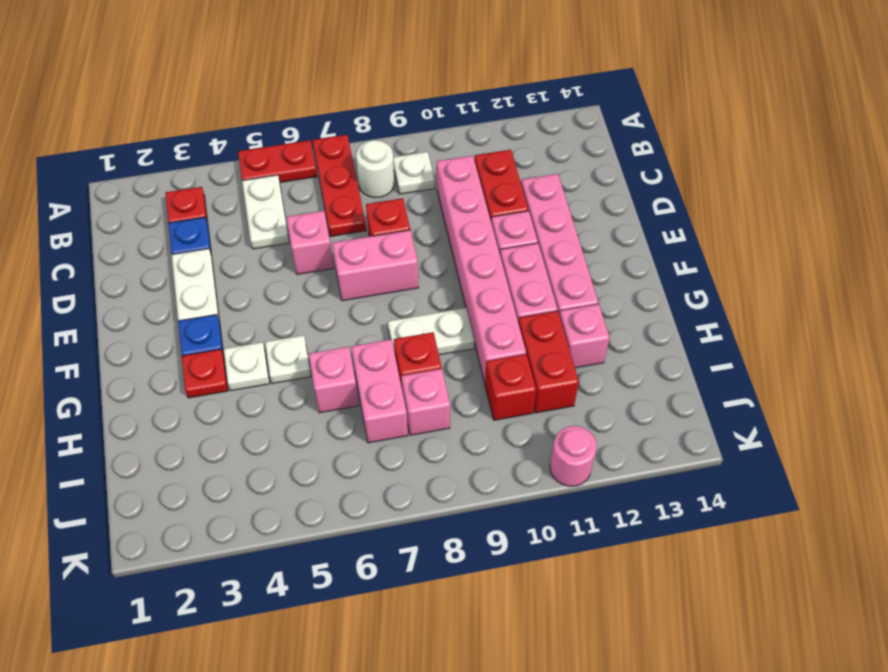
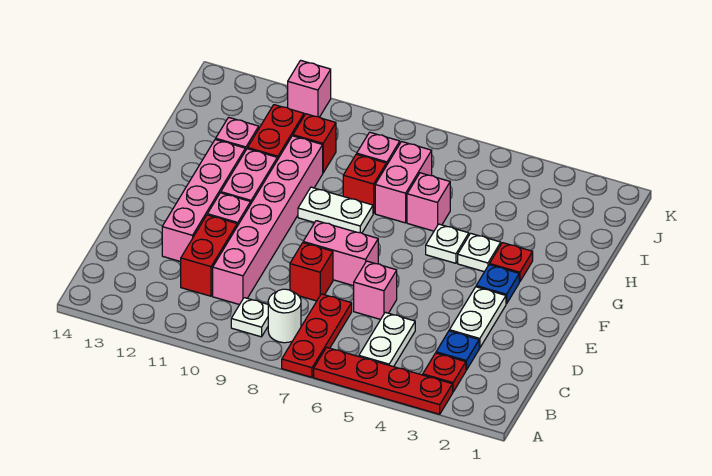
red 1x2 plate [238,140,317,183] -> red 1x4 plate [314,347,453,414]
pink 1x1 round brick [550,426,597,486] -> pink 1x1 brick [288,60,331,117]

